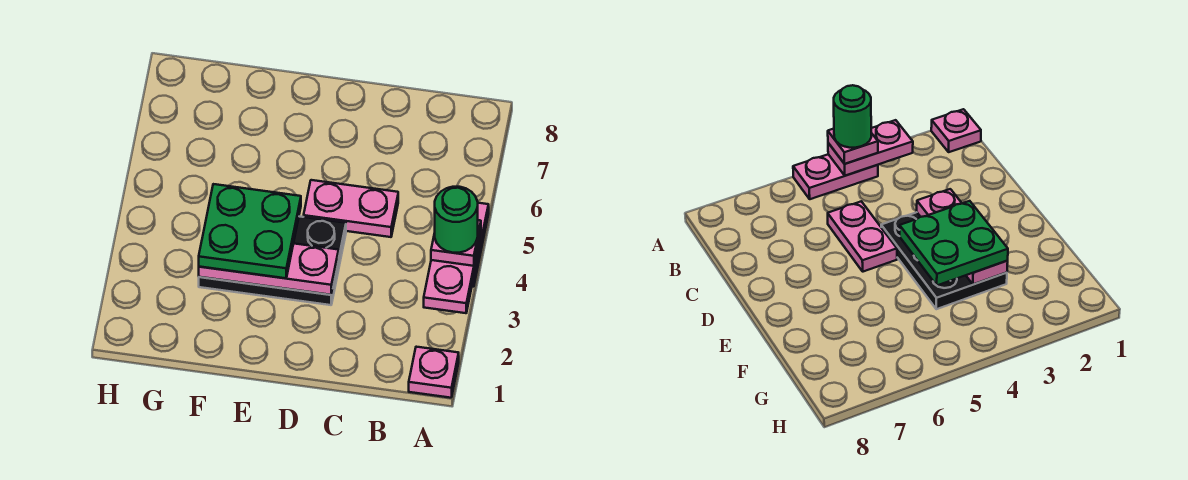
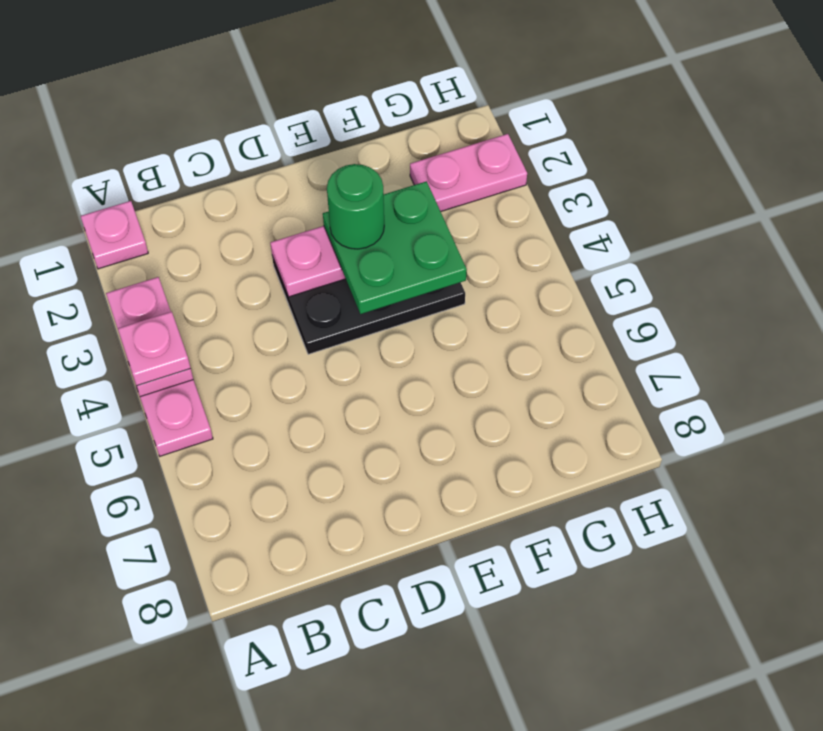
green 1x1 round brick [435,186,478,253] -> green 1x1 round brick moved to [327,164,384,249]
pink 1x2 plate [304,180,398,237] -> pink 1x2 plate moved to [410,134,527,211]

